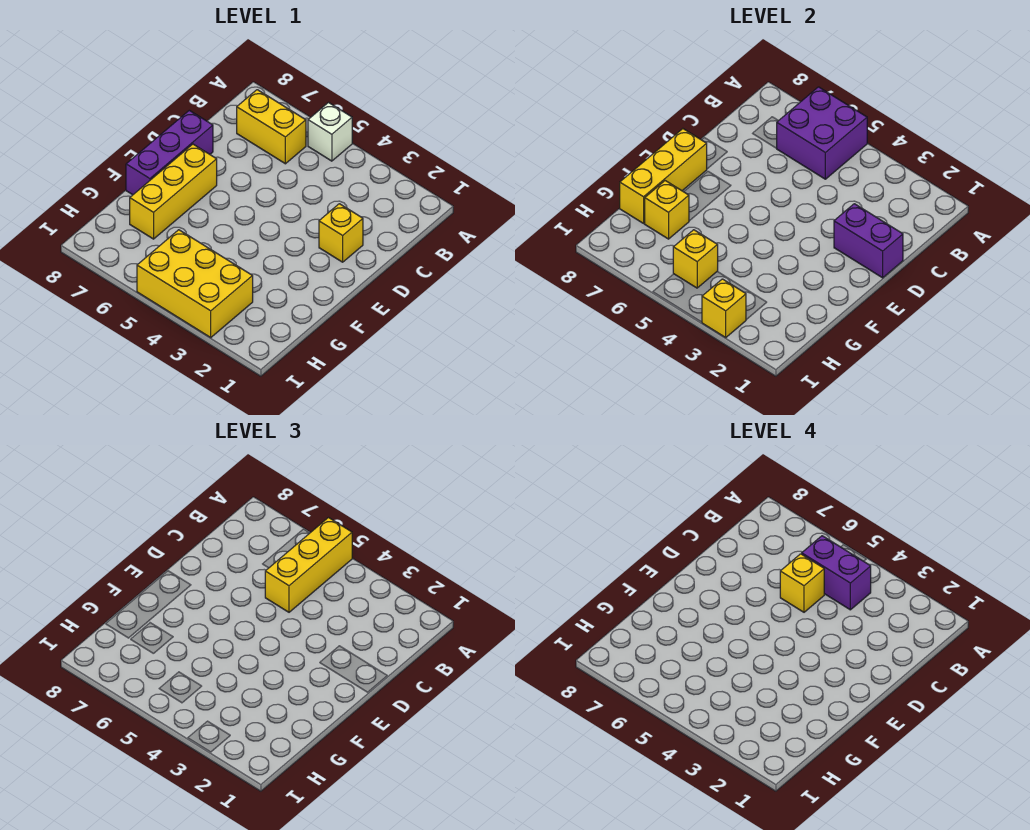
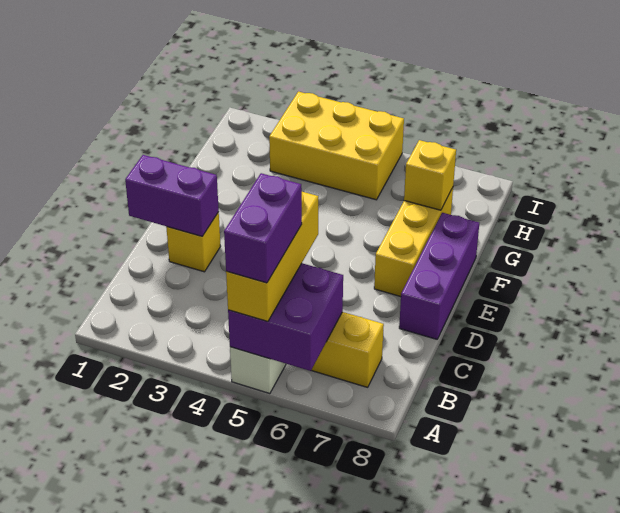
purple 1x2 brick [802,536,871,610] -> purple 1x2 brick turned to [224,173,302,283]
yellow 1x1 brick [780,554,824,612] -> none
yellow 1x3 brick [620,129,707,223] -> none
yellow 1x1 brick [673,230,718,288] -> none
yellow 1x1 brick [702,279,746,337] -> none

